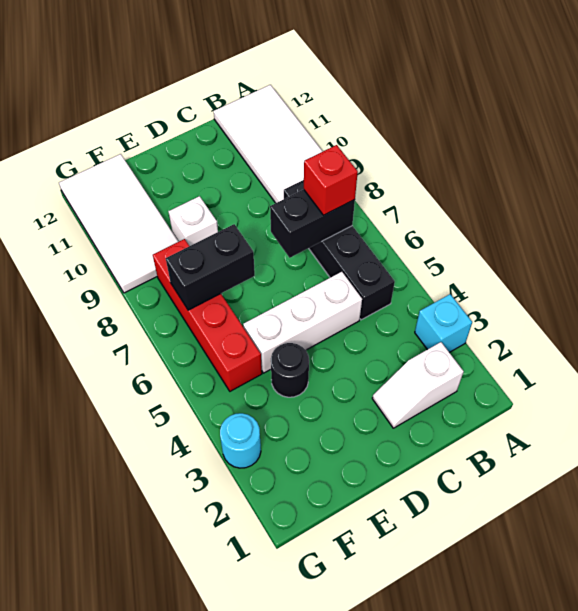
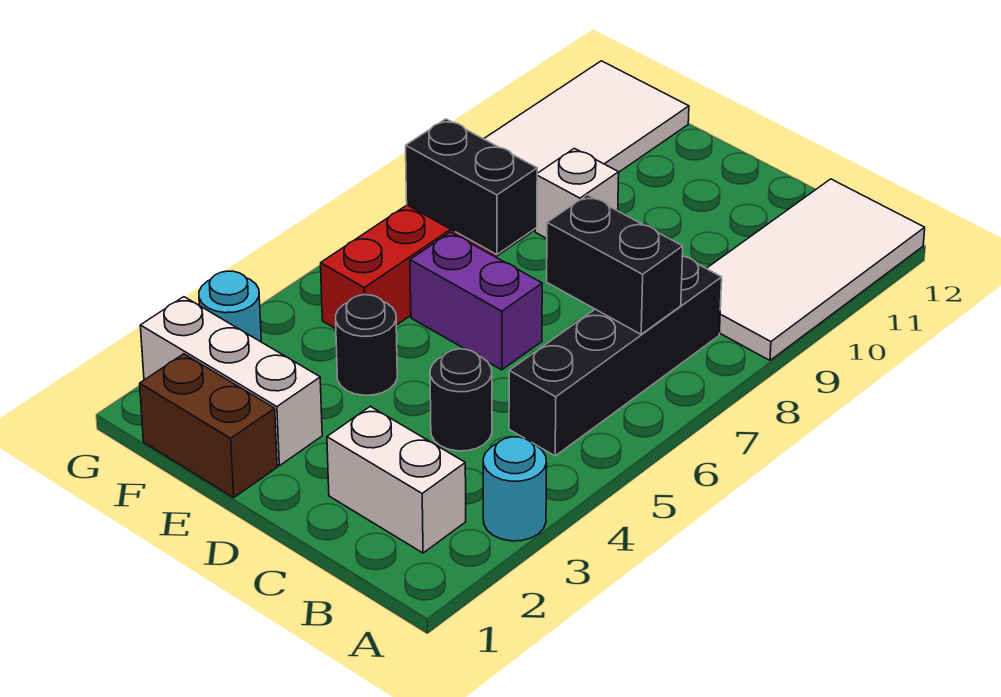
cyan 1x1 brick [415,294,472,352] -> cyan 1x1 round brick [483,437,547,541]
white 1x2 slope [372,342,464,428] -> white 1x2 brick [327,406,466,553]
red 1x1 brick [304,145,358,215] -> none
none -> black 1x1 round brick [430,349,492,451]
white 1x3 brick [243,272,362,373] -> white 1x3 brick moved to [140,297,322,466]
none -> purple 1x2 brick [410,232,542,370]
none -> brown 1x2 brick [140,354,277,498]

